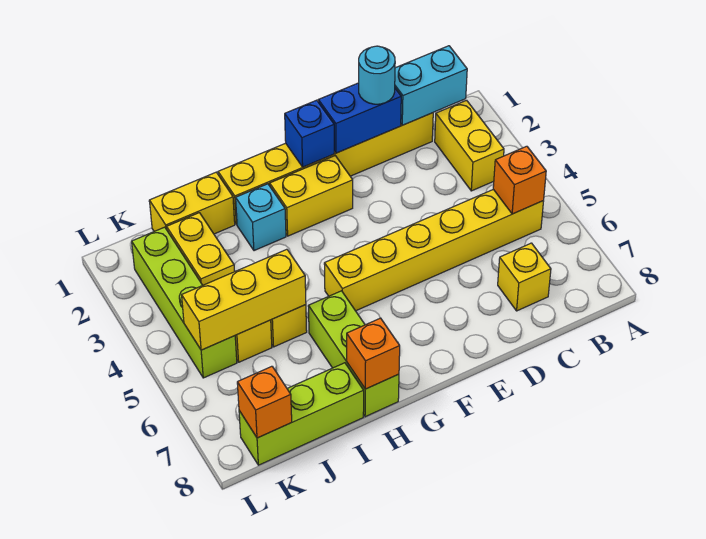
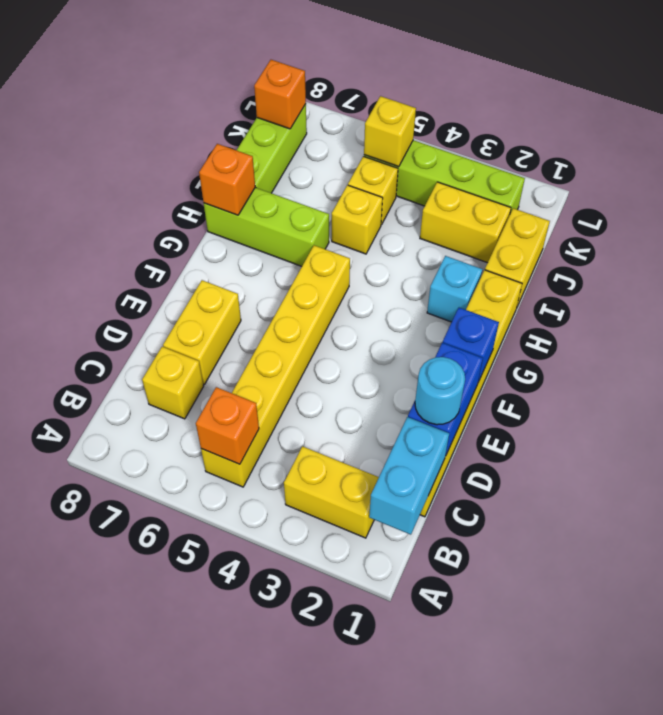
yellow 1x2 brick [270,156,353,236] -> yellow 1x2 brick moved to [163,280,241,384]
yellow 1x3 brick [182,249,306,350] -> yellow 1x1 brick [364,96,416,167]

